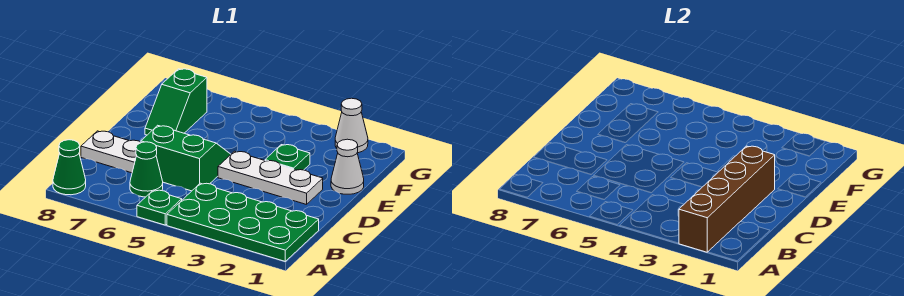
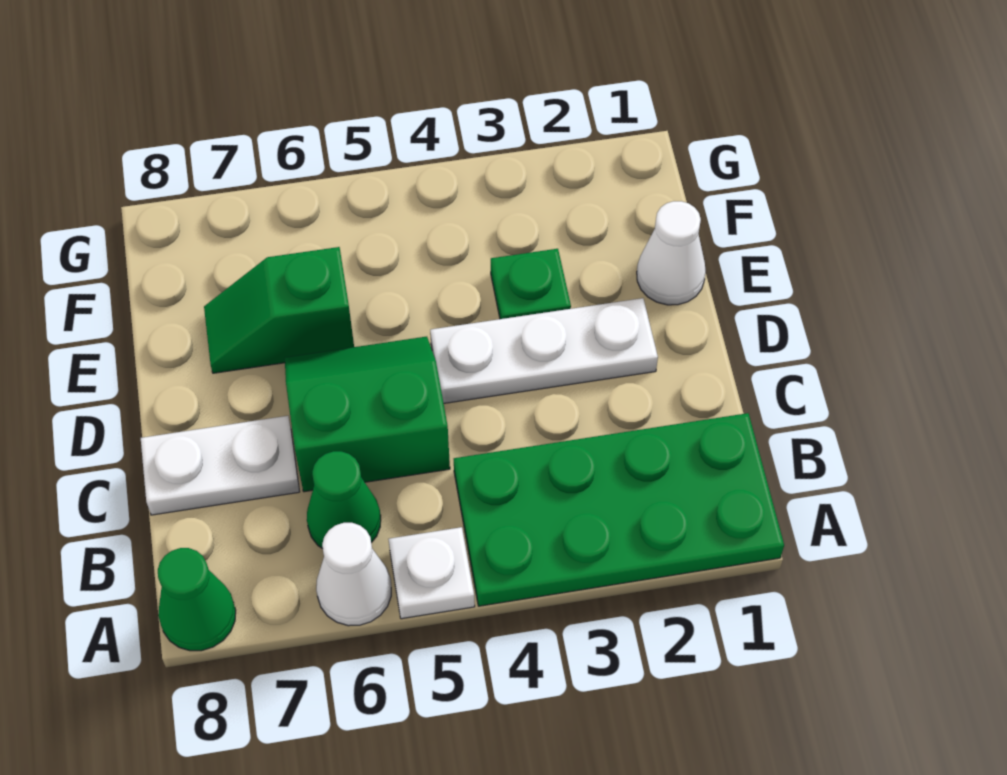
brown 1x4 brick [679,146,775,252] -> none
green 1x1 plate [137,190,182,225] -> white 1x1 plate [388,527,475,619]
green 1x2 slope [145,69,207,135] -> green 1x2 slope turned to [204,247,354,373]
white 1x1 cone [335,98,368,153] -> white 1x1 cone moved to [316,523,391,626]

